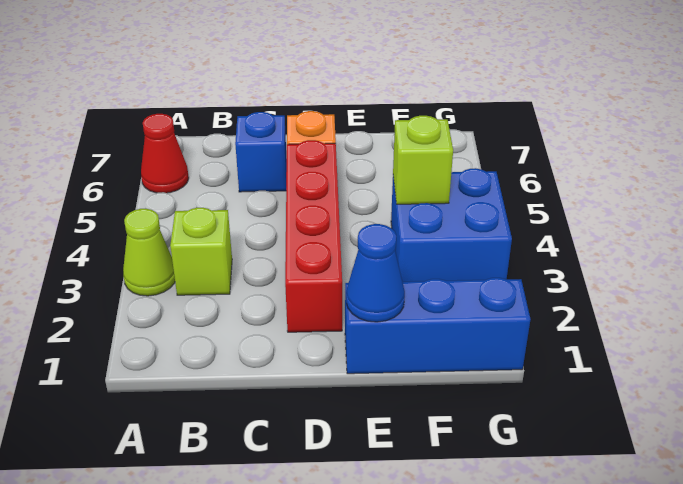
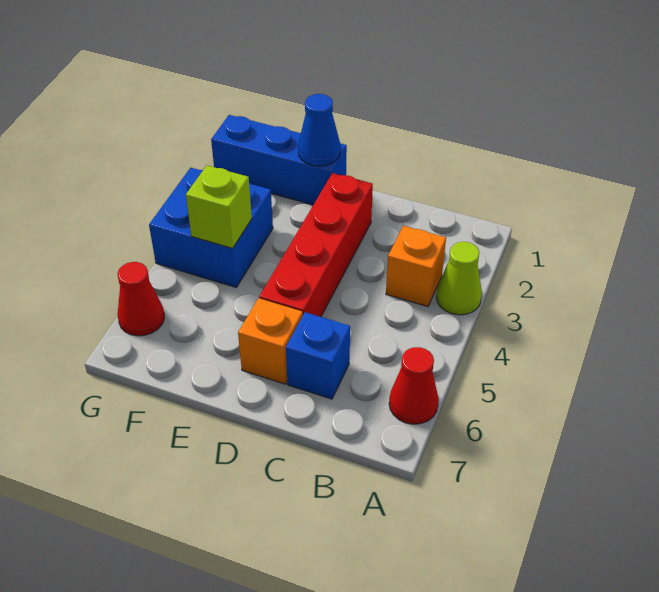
lime 1x1 brick [170,208,232,295] -> orange 1x1 brick [386,226,446,307]
none -> red 1x1 cone [118,262,164,336]

